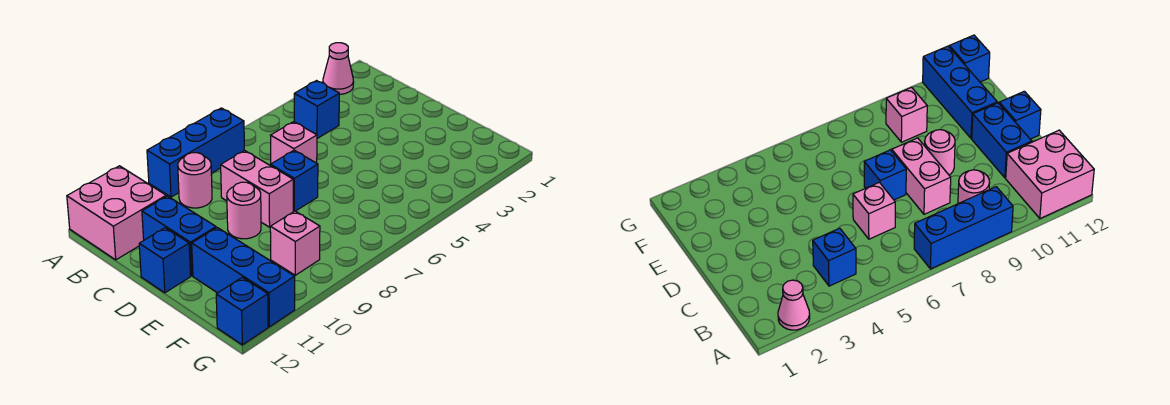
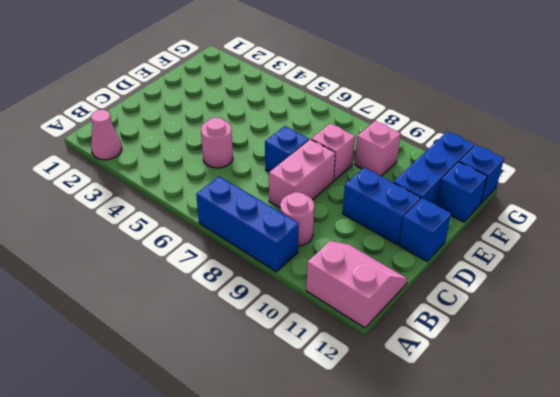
pink 2x2 brick [67,166,166,260] -> pink 2x2 slope [306,241,407,328]
blue 1x1 brick [294,81,339,139] -> blue 1x1 brick moved to [437,162,487,222]
pink 1x1 brick [271,122,317,164] -> pink 1x1 brick moved to [311,123,355,180]
blue 1x2 brick [142,196,216,276] -> blue 1x2 brick turned to [343,168,421,245]
pink 1x1 round brick [227,182,261,239] -> pink 1x1 round brick moved to [201,118,233,168]

